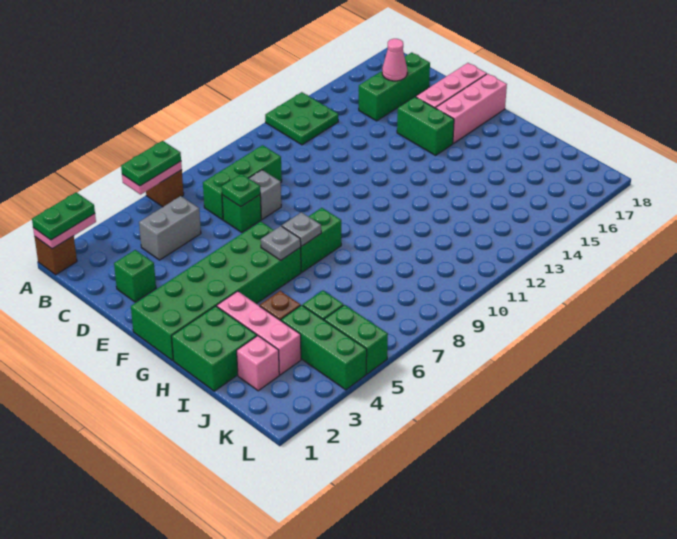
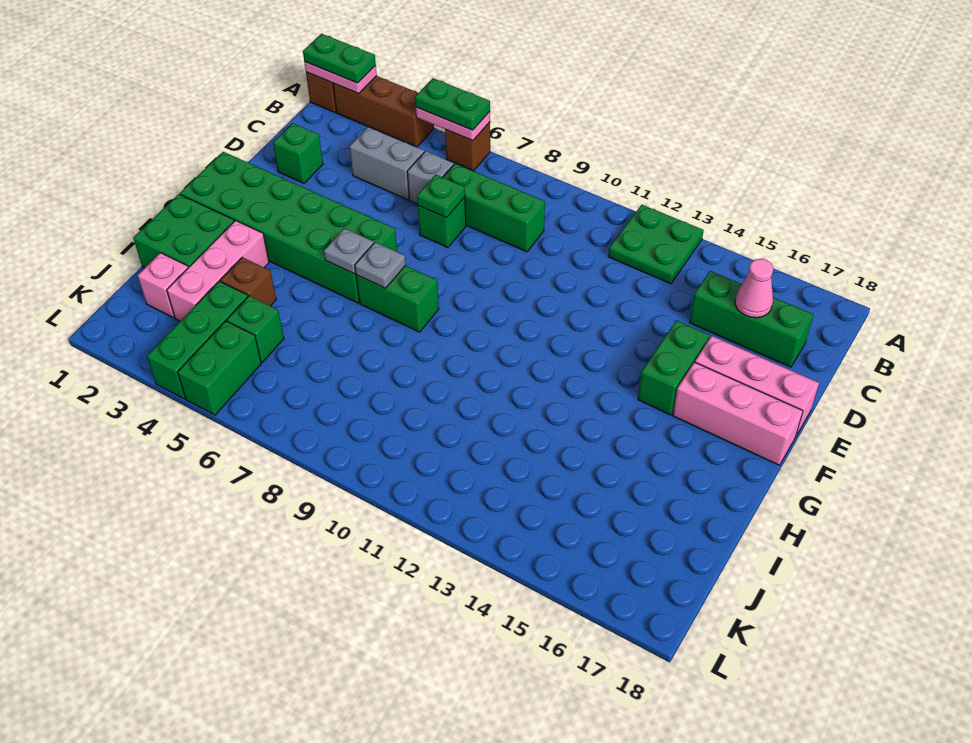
none -> brown 1x3 brick [333,76,434,147]
grey 1x1 brick [249,170,281,219] -> grey 1x1 brick moved to [407,151,454,204]

